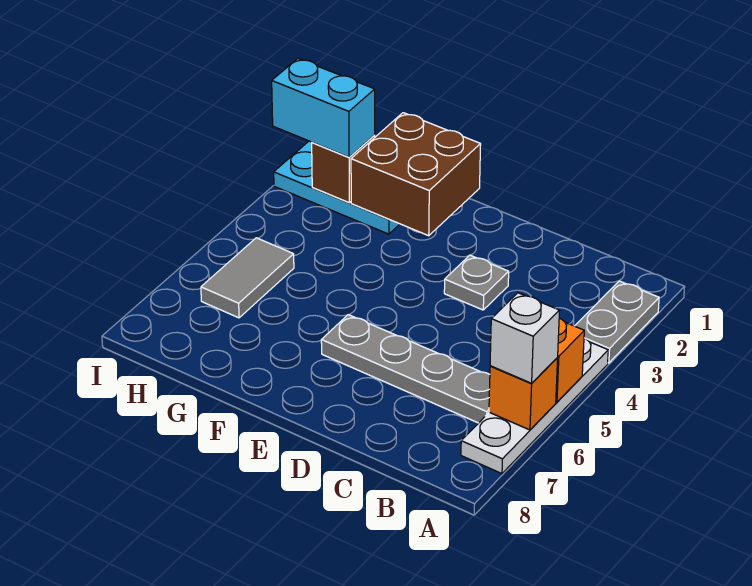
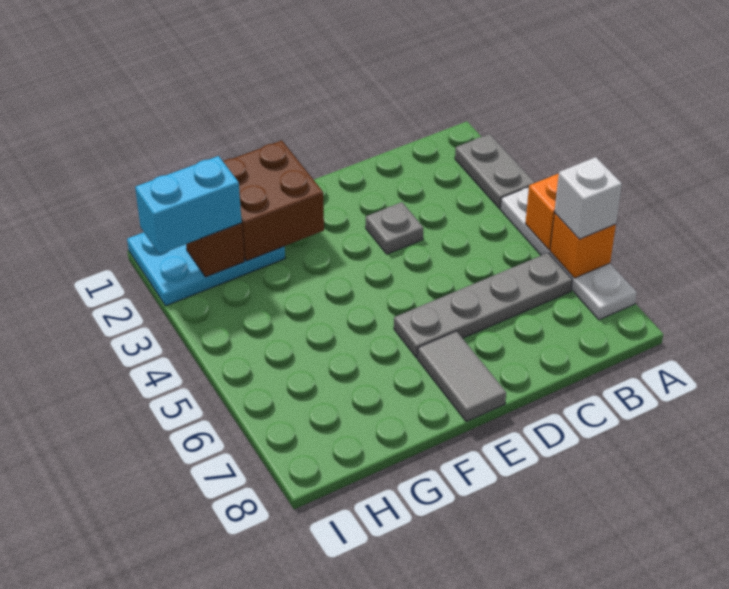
grey 1x2 tile [201,238,294,318] -> grey 1x2 tile moved to [418,331,506,422]

